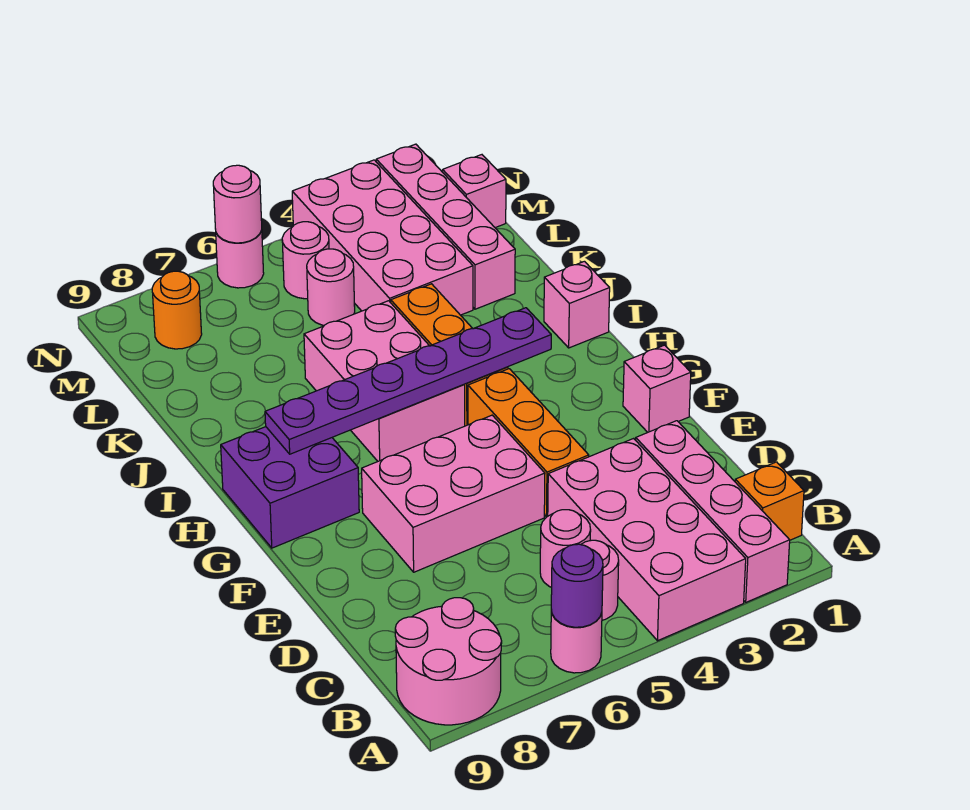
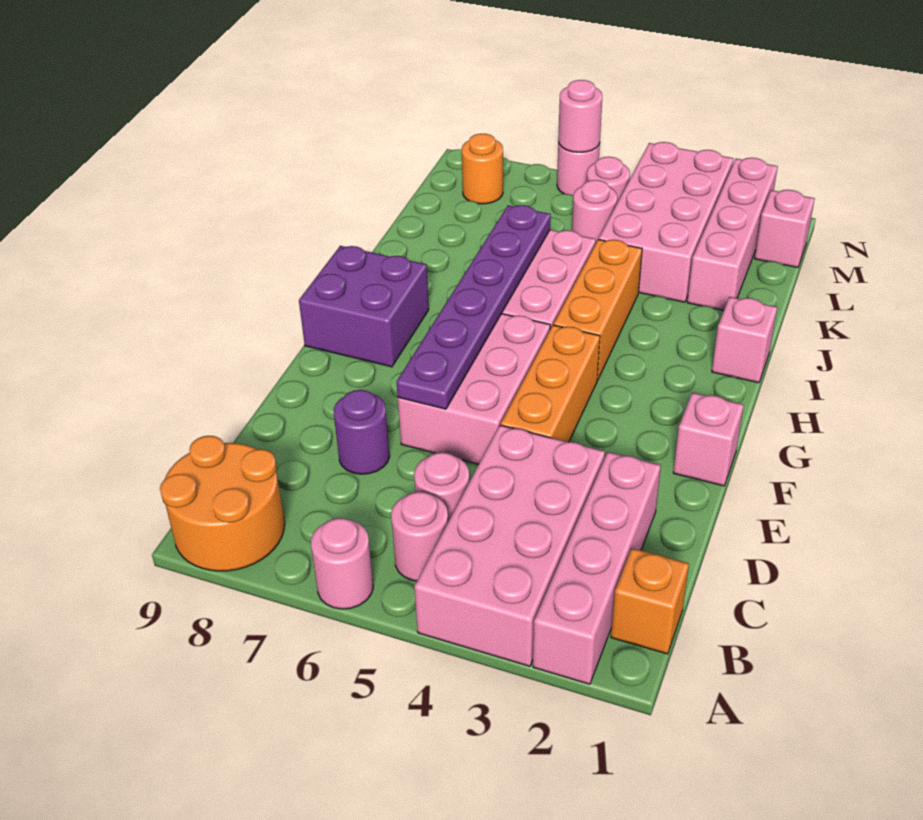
purple 1x1 round brick [551,544,603,627] -> purple 1x1 round brick moved to [334,390,390,474]
pink 2x2 round brick [395,598,502,725] -> orange 2x2 round brick [160,436,285,571]
pink 2x3 brick [362,415,545,572] -> pink 2x3 brick turned to [398,314,550,464]
purple 1x6 plate [265,308,551,454] -> purple 1x6 plate turned to [397,205,551,409]

